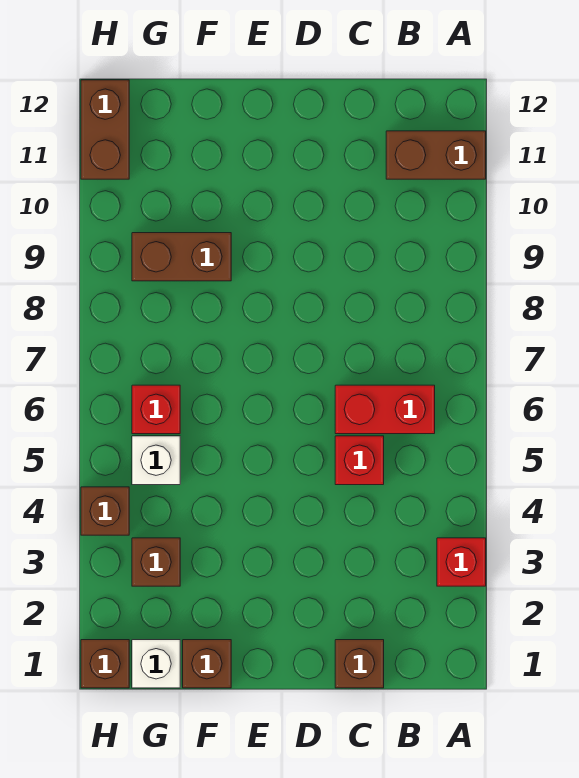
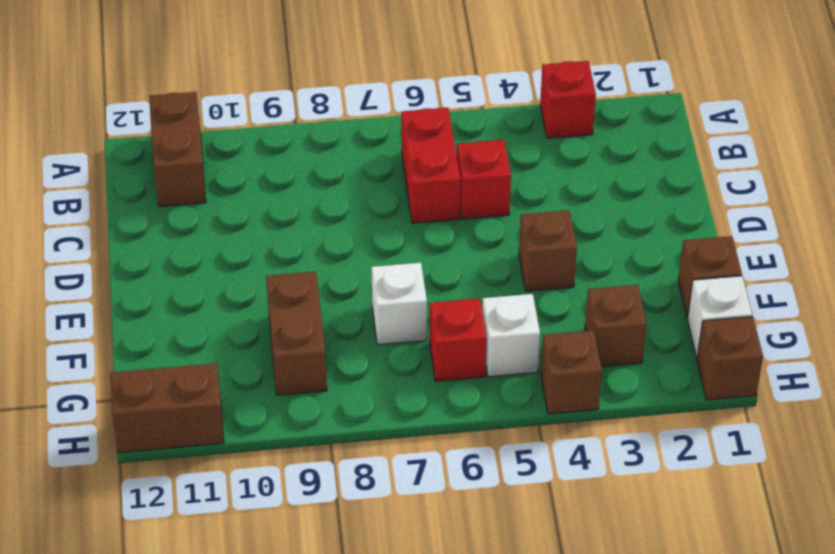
brown 1x1 brick [335,640,384,688] -> brown 1x1 brick moved to [519,210,577,291]
none -> white 1x1 brick [371,263,427,345]

